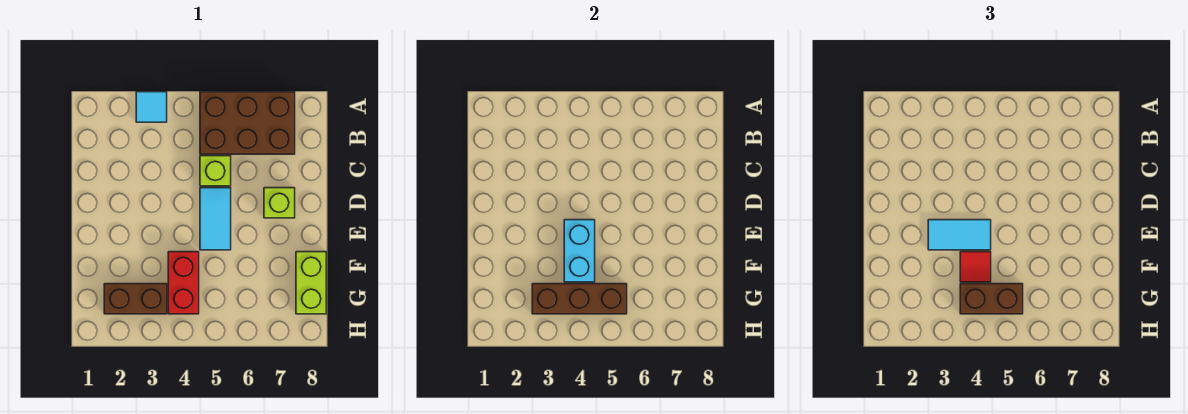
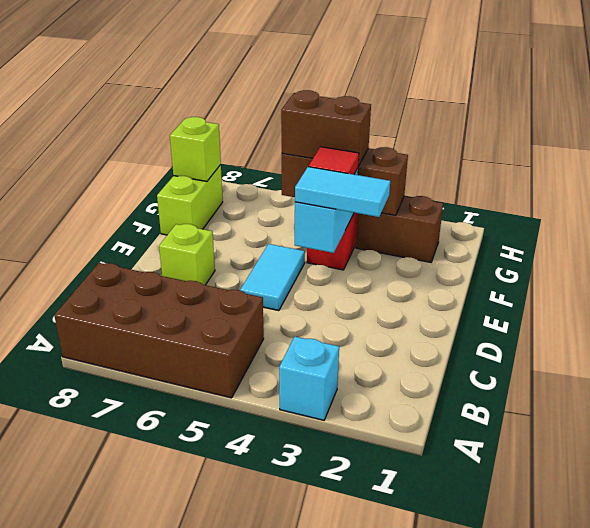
cyan 1x1 tile [136,92,167,122] -> cyan 1x1 brick [279,337,339,420]
brown 2x3 brick [200,92,295,154] -> brown 2x4 brick [54,263,264,398]
lime 1x1 brick [200,156,231,186] -> lime 1x1 brick moved to [170,117,221,182]

